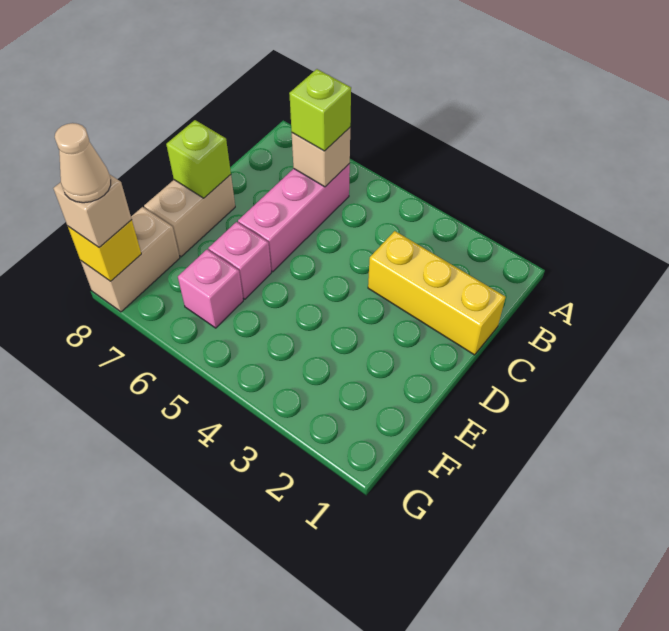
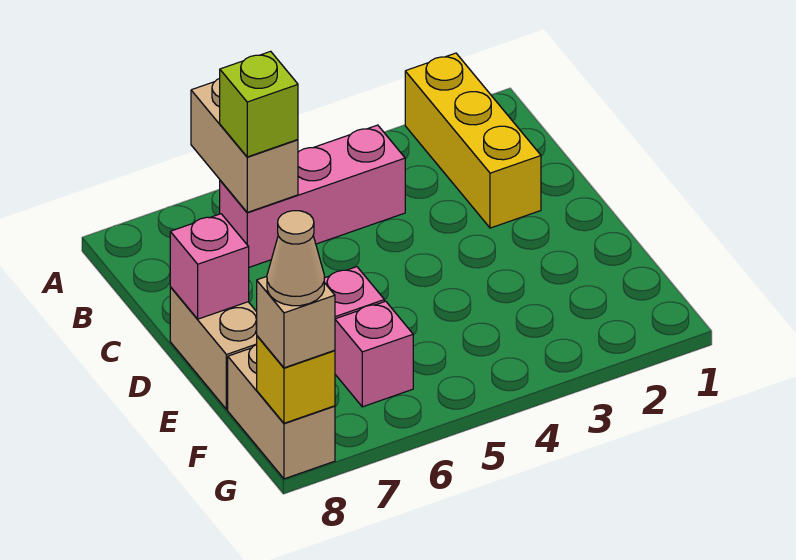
pink 1x3 brick [238,164,350,272] -> pink 1x3 brick turned to [220,125,405,267]
tan 1x1 brick [292,128,350,187] -> tan 1x2 brick [191,78,298,212]
yellow 1x3 brick [368,231,506,355] -> yellow 1x3 brick turned to [405,53,541,228]
lime 1x1 brick [166,120,231,198] -> pink 1x1 brick [170,214,249,319]

